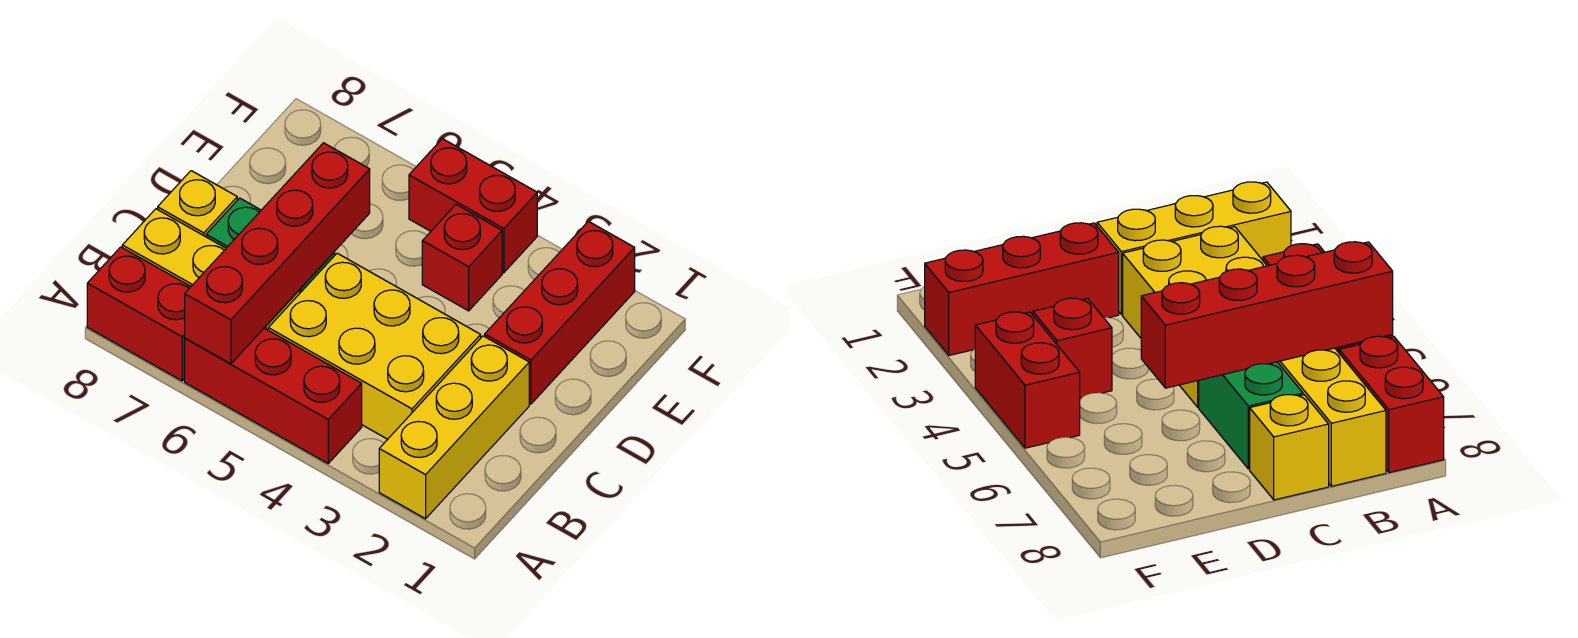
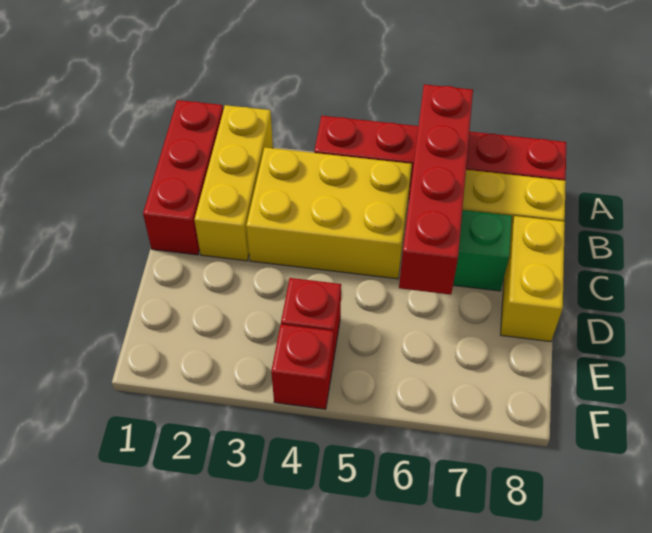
yellow 1x1 brick [158,171,237,237] -> yellow 1x2 brick [501,216,565,342]
red 1x3 brick [485,221,635,404] -> red 1x3 brick moved to [143,100,223,255]
red 1x2 brick [409,139,537,273] -> red 1x1 brick [271,324,334,409]

